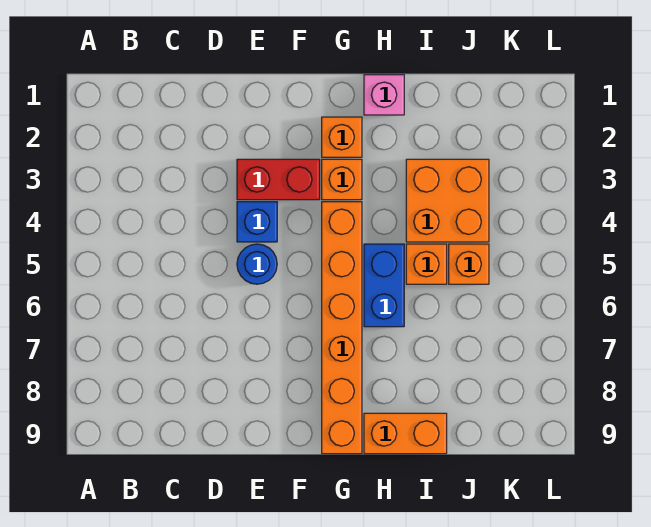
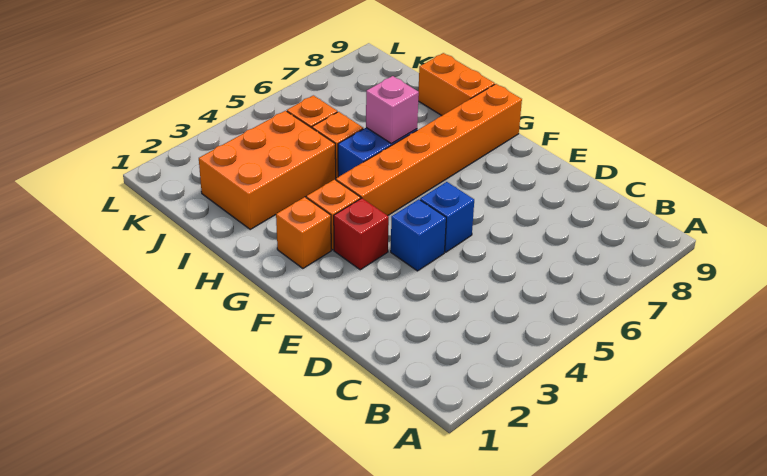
red 1x2 brick [237,159,320,200] -> red 1x1 brick [334,198,389,270]
blue 1x1 round brick [237,244,277,284] -> blue 1x1 brick [420,182,474,252]
pink 1x1 brick [364,75,404,115] -> pink 1x1 brick moved to [366,76,419,144]
orange 2x2 brick [406,159,489,242] -> orange 2x3 brick [199,111,336,229]

